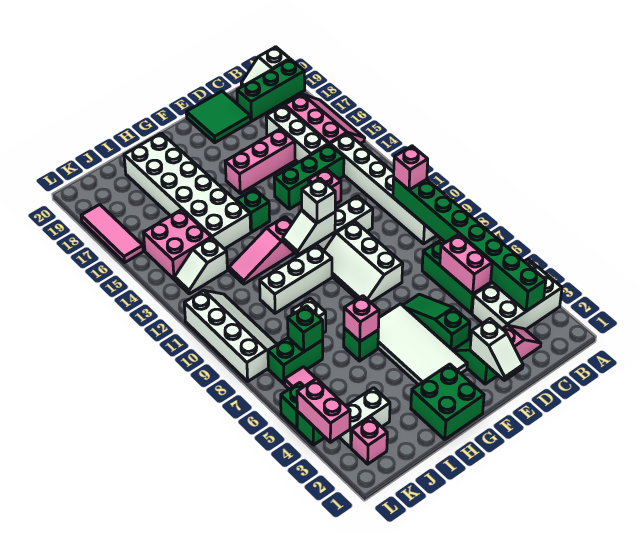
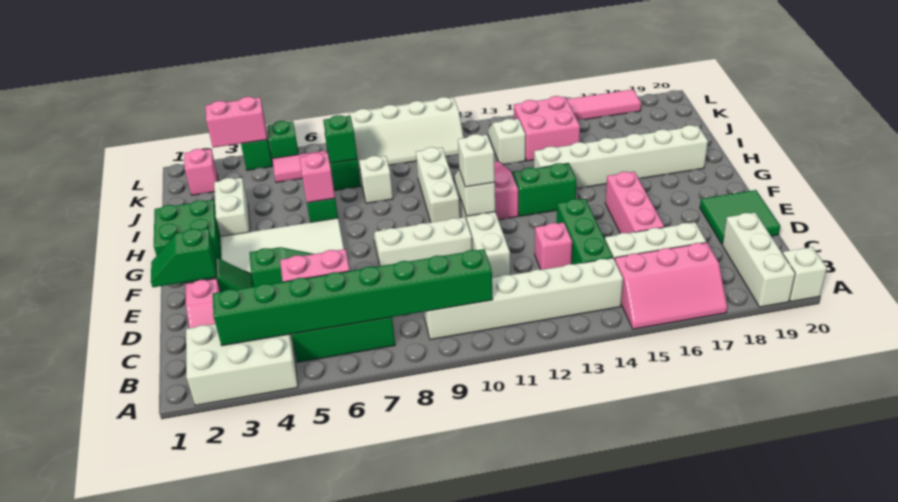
white 2x3 brick [472,259,562,330] -> white 2x3 brick turned to [186,324,298,406]
green 1x3 brick [237,59,305,121] -> white 1x3 brick [722,213,795,307]
pink 1x1 brick [394,146,428,190] -> none
white 1x2 slope [470,319,523,380] -> green 1x2 slope [151,228,217,287]
green 1x1 brick [236,189,270,232] -> green 1x2 brick [513,163,576,216]
white 2x6 brick [124,133,251,249] -> white 1x6 brick [534,125,708,189]
white 1x2 brick [339,388,390,448] -> white 1x2 brick moved to [214,178,250,236]

